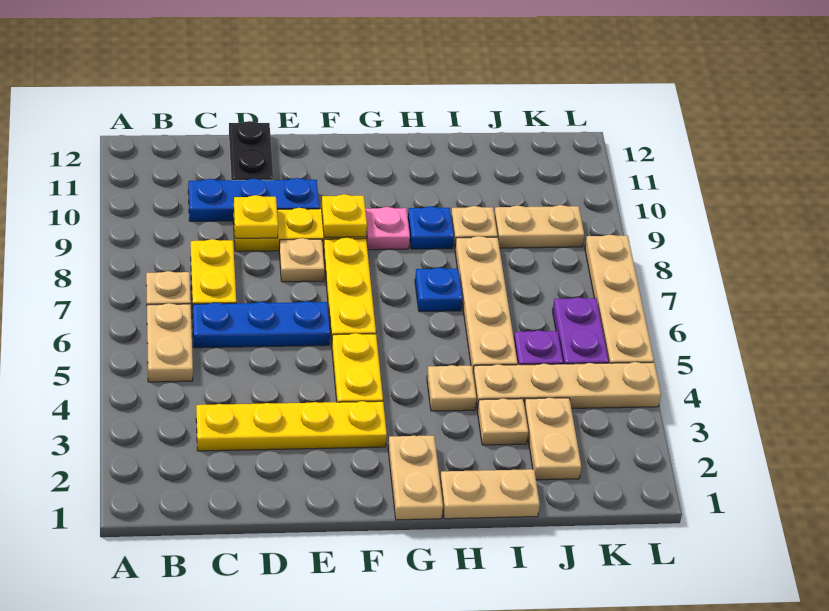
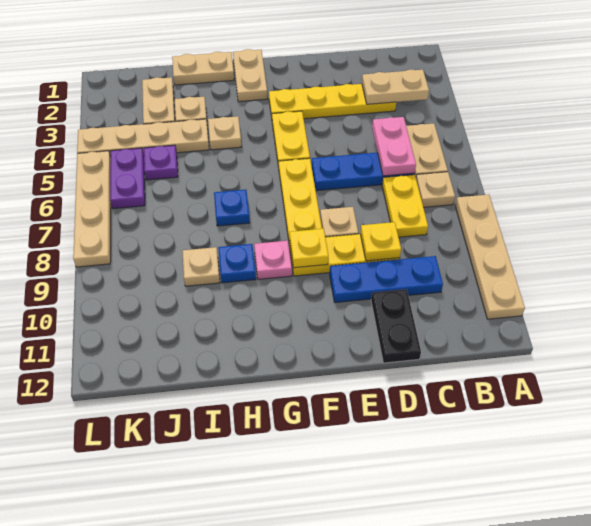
none -> pink 1x2 plate [372,117,416,176]
tan 1x4 plate [455,236,517,371] -> tan 1x4 plate moved to [455,195,525,319]
tan 1x2 plate [494,205,584,248] -> tan 1x2 plate moved to [362,69,429,104]

